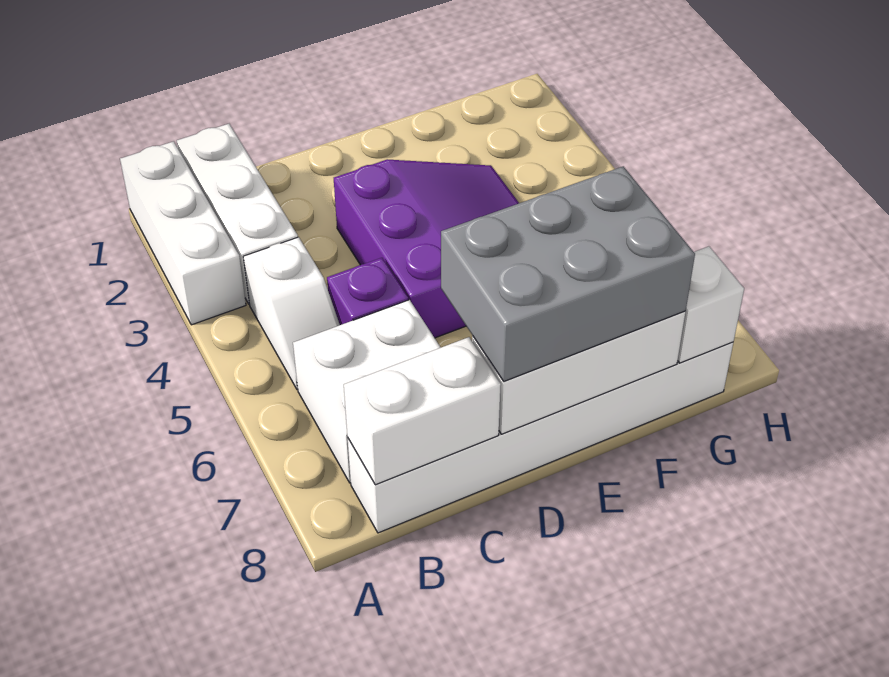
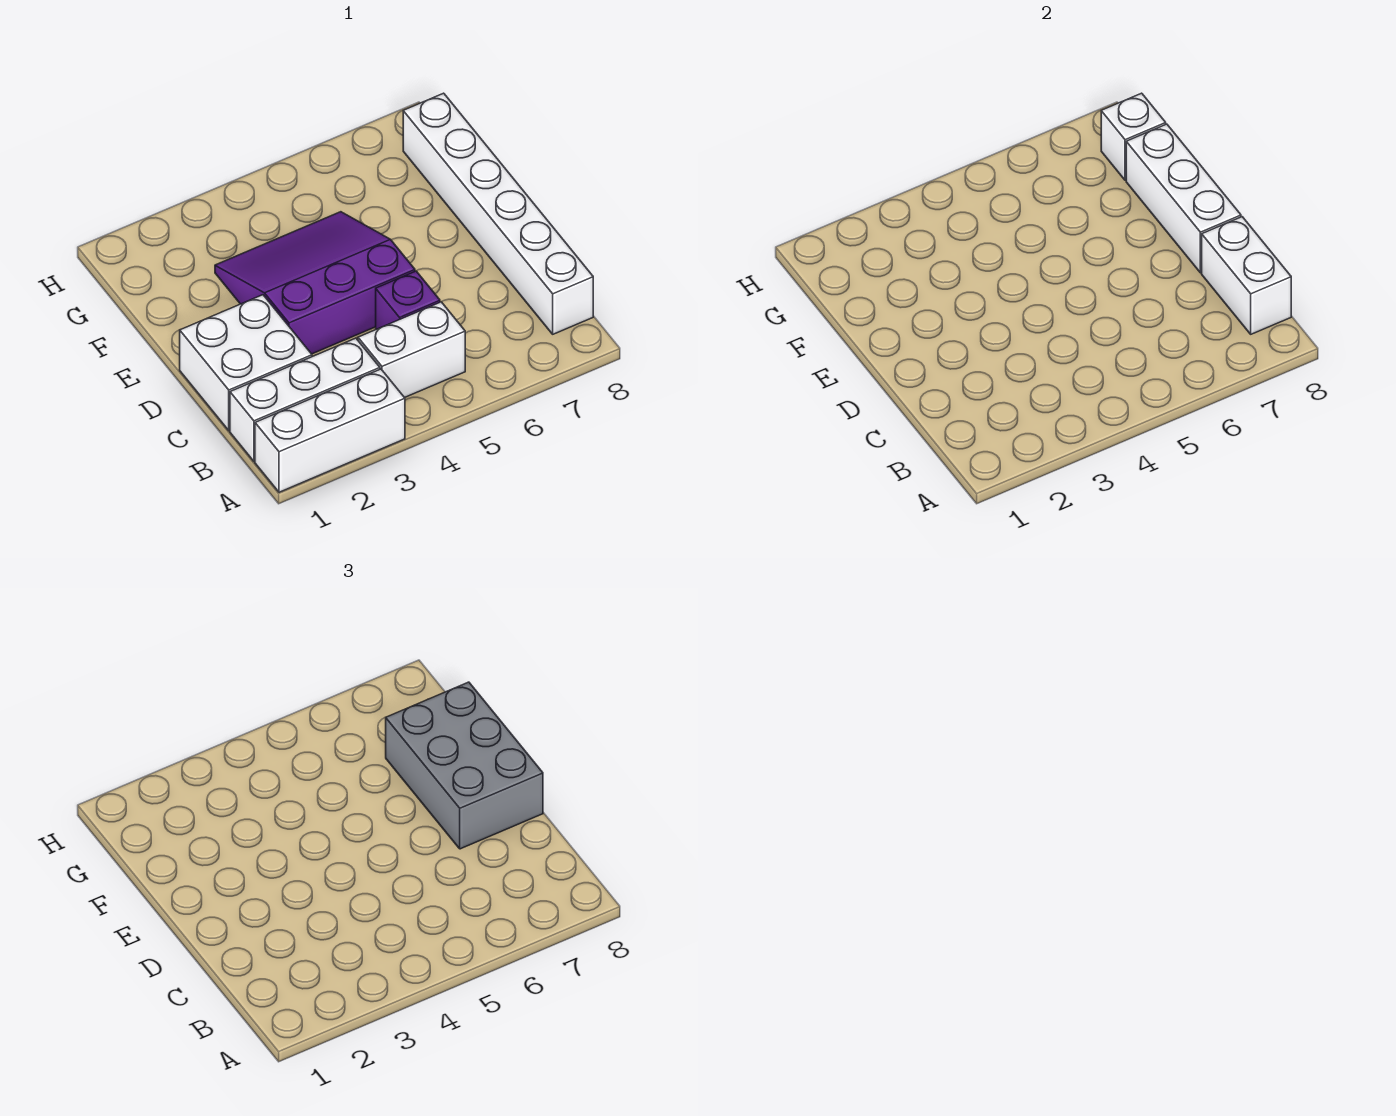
white 1x2 slope [243,237,340,390] -> white 1x2 brick [358,302,465,398]
white 2x2 brick [293,300,441,483] -> white 2x2 brick moved to [180,295,312,431]

